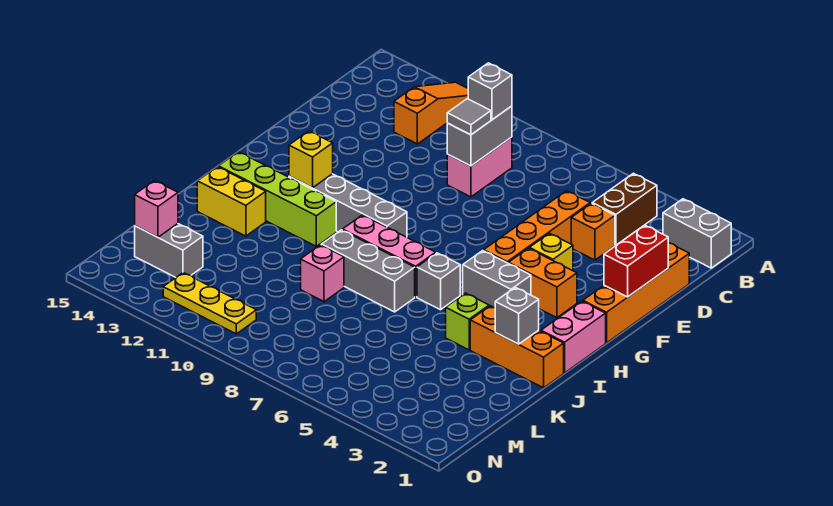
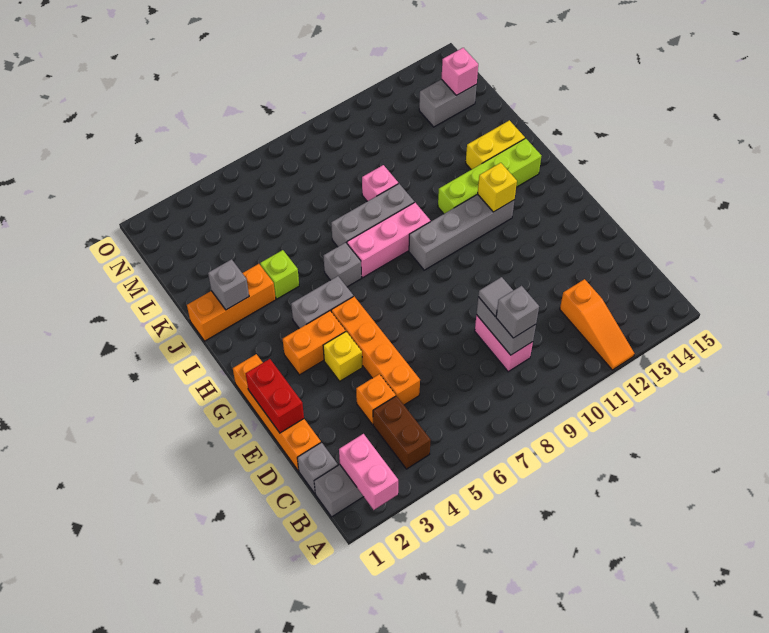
none -> grey 1x1 brick [297,443,338,493]
pink 1x2 brick [541,301,606,373] -> pink 1x2 brick moved to [339,434,398,510]
yellow 1x3 plate [163,273,256,334] -> none

